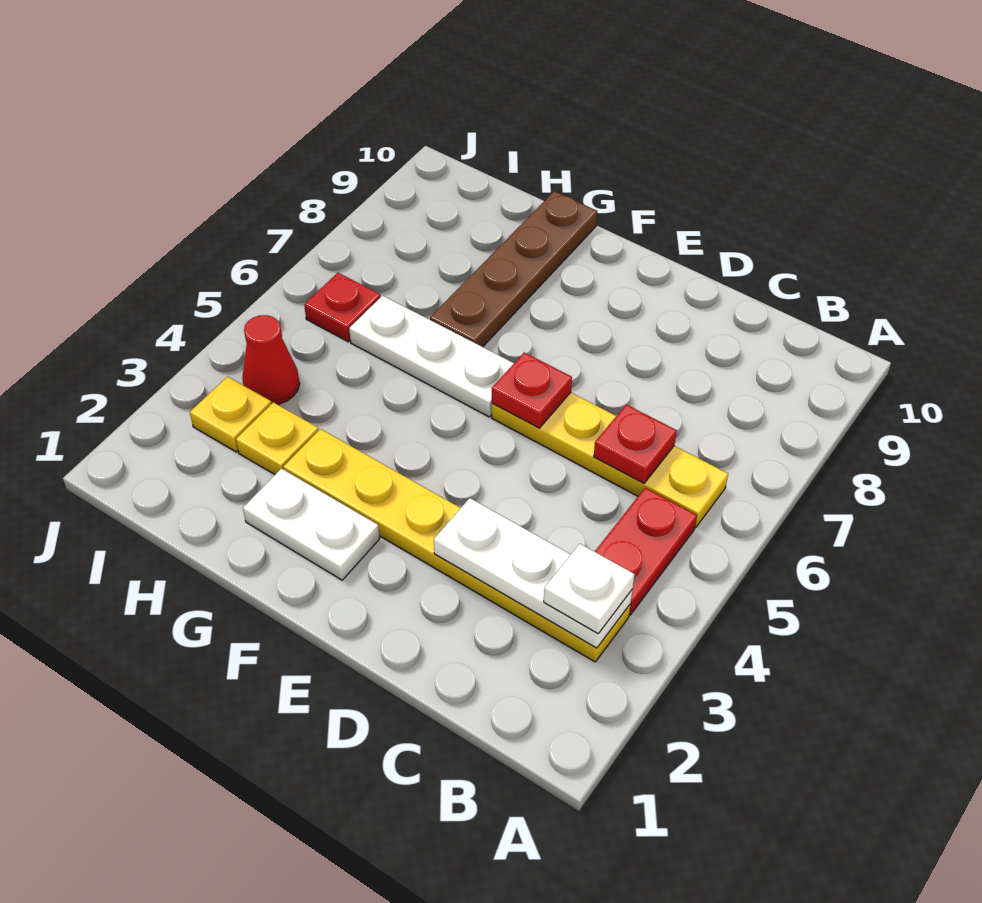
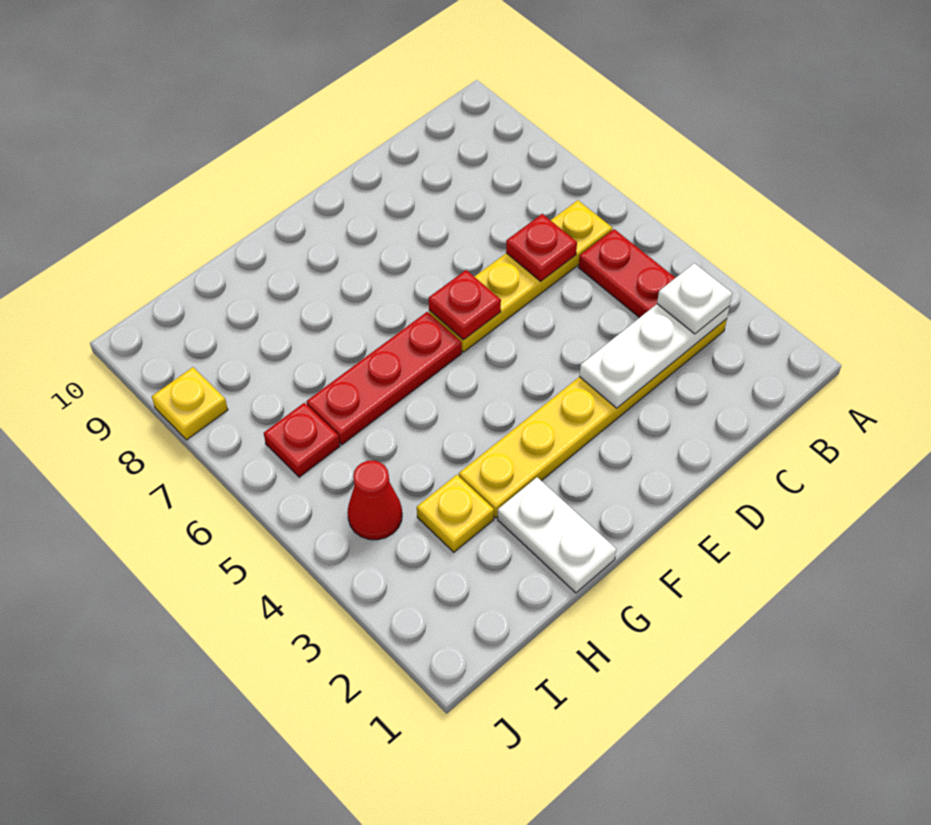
white 1x2 plate [243,469,380,580] -> white 1x2 plate turned to [498,477,616,593]
white 1x3 plate [349,296,514,417] -> red 1x3 plate [306,312,462,445]
brown 1x4 plate [430,191,597,347] -> none
yellow 1x1 plate [190,377,271,452] -> yellow 1x1 plate moved to [152,367,228,440]

